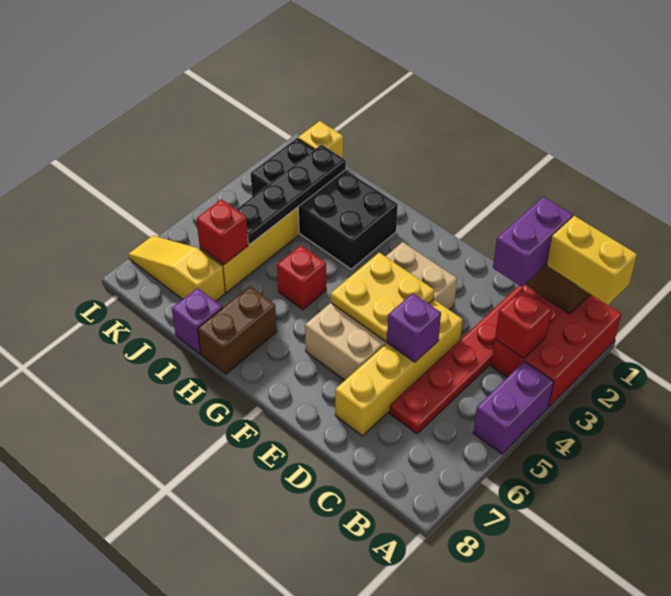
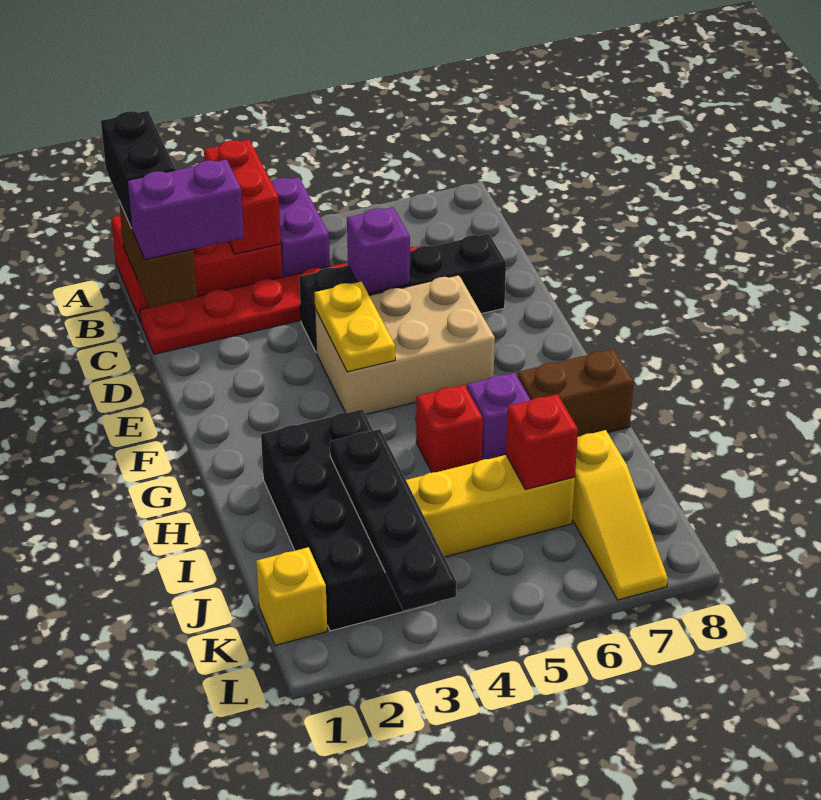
yellow 1x2 brick [547,216,637,305] -> black 1x2 brick [101,111,175,228]
purple 1x2 brick [473,361,554,454] -> purple 1x2 brick turned to [271,177,330,277]
red 1x1 brick [495,289,552,358] -> red 1x2 brick [204,140,281,254]
yellow 1x4 brick [335,301,463,436] -> black 1x4 brick [299,234,506,351]
tan 2x4 brick [305,242,457,380] -> tan 2x3 brick [315,275,495,415]
yellow 2x2 plate [331,253,434,341] -> yellow 1x2 plate [314,281,395,372]
purple 1x1 brick [172,288,222,354] -> purple 1x1 brick moved to [467,373,531,460]
black 1x4 plate [236,145,346,244] -> black 1x4 plate turned to [330,429,456,610]

